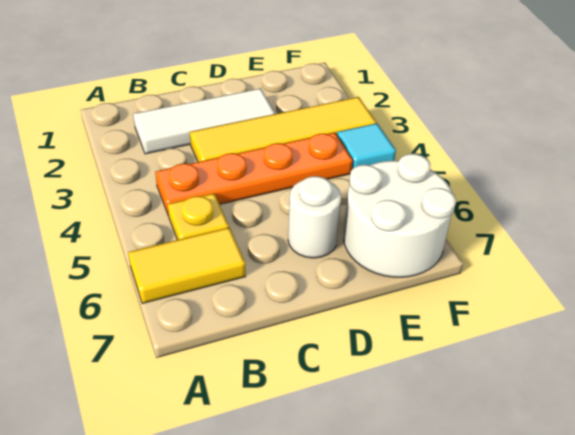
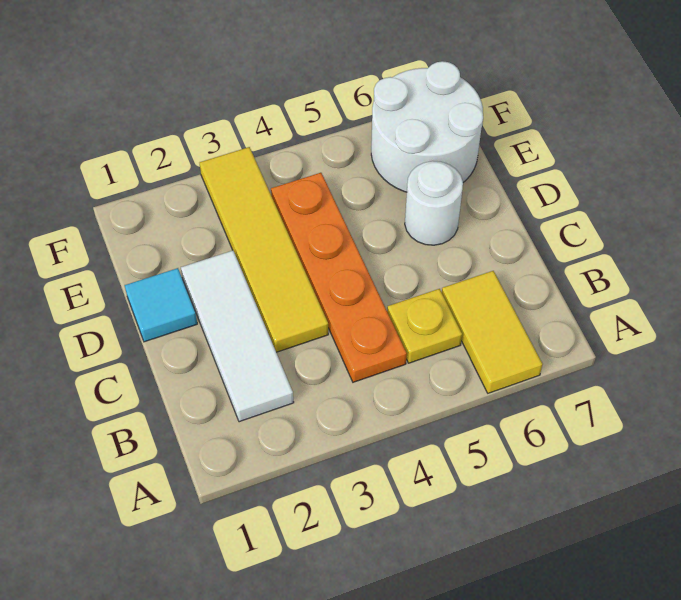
cyan 1x1 tile [337,123,396,169] -> cyan 1x1 tile moved to [125,268,197,342]

